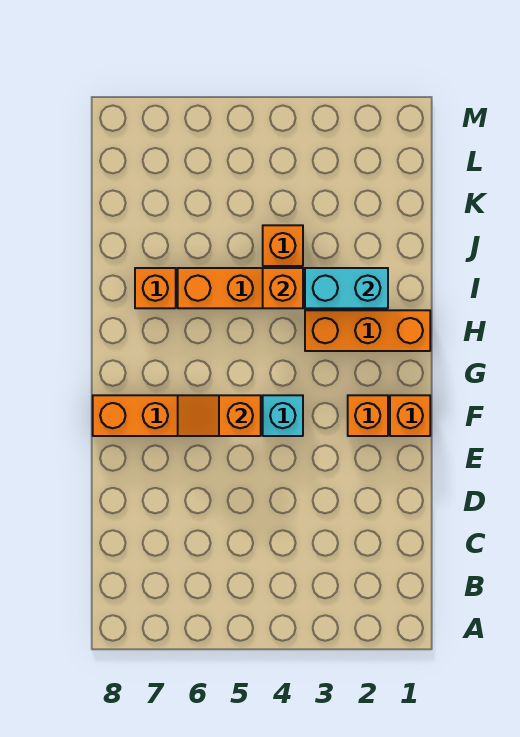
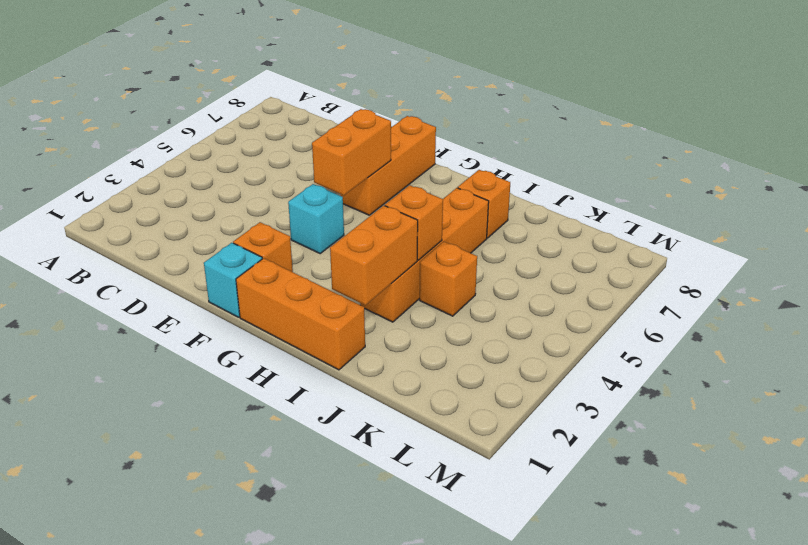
orange 1x1 brick [390,395,430,436] -> cyan 1x1 brick [204,243,262,317]
orange 1x2 slope [178,395,261,436] -> orange 1x2 brick [312,109,391,195]
orange 1x3 brick [305,310,430,351] -> orange 1x3 brick turned to [236,258,365,370]
cyan 1x2 brick [305,268,388,308] -> orange 1x2 brick [330,206,418,305]

